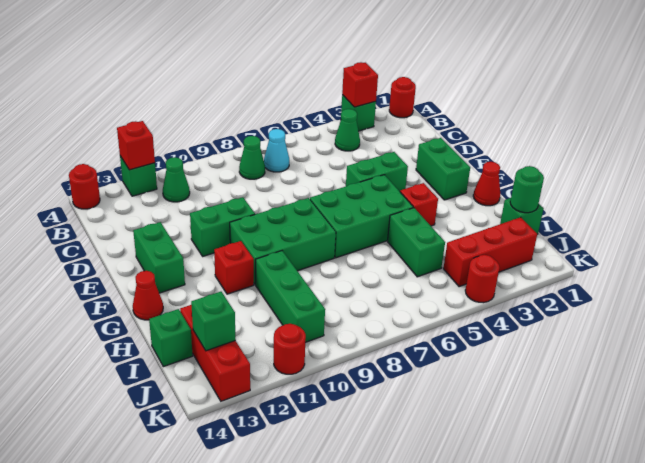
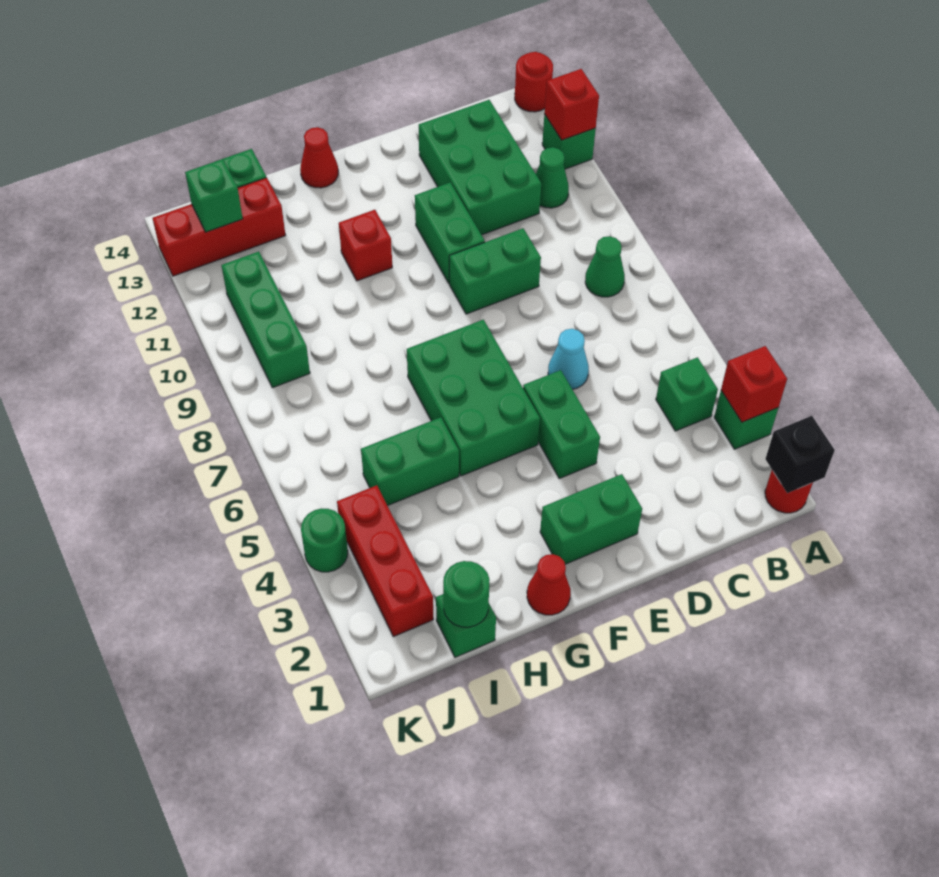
none -> black 1x1 brick [766,416,835,493]
green 1x1 cone [335,109,360,151] -> green 1x1 brick [656,357,718,431]
cyan 1x1 cone [264,129,289,172] -> cyan 1x1 cone moved to [548,329,589,389]
green 1x2 brick [133,222,185,293] -> green 1x2 brick moved to [449,228,541,314]
green 2x3 brick [230,198,336,285] -> green 2x3 brick moved to [419,100,541,235]
red 1x1 brick [400,183,438,226] -> none
green 1x3 brick [256,251,325,343] -> green 1x3 brick turned to [221,252,310,388]
red 1x1 round brick [465,255,500,303] -> green 1x1 round brick [301,509,348,572]
red 1x1 round brick [274,324,306,374] -> none

